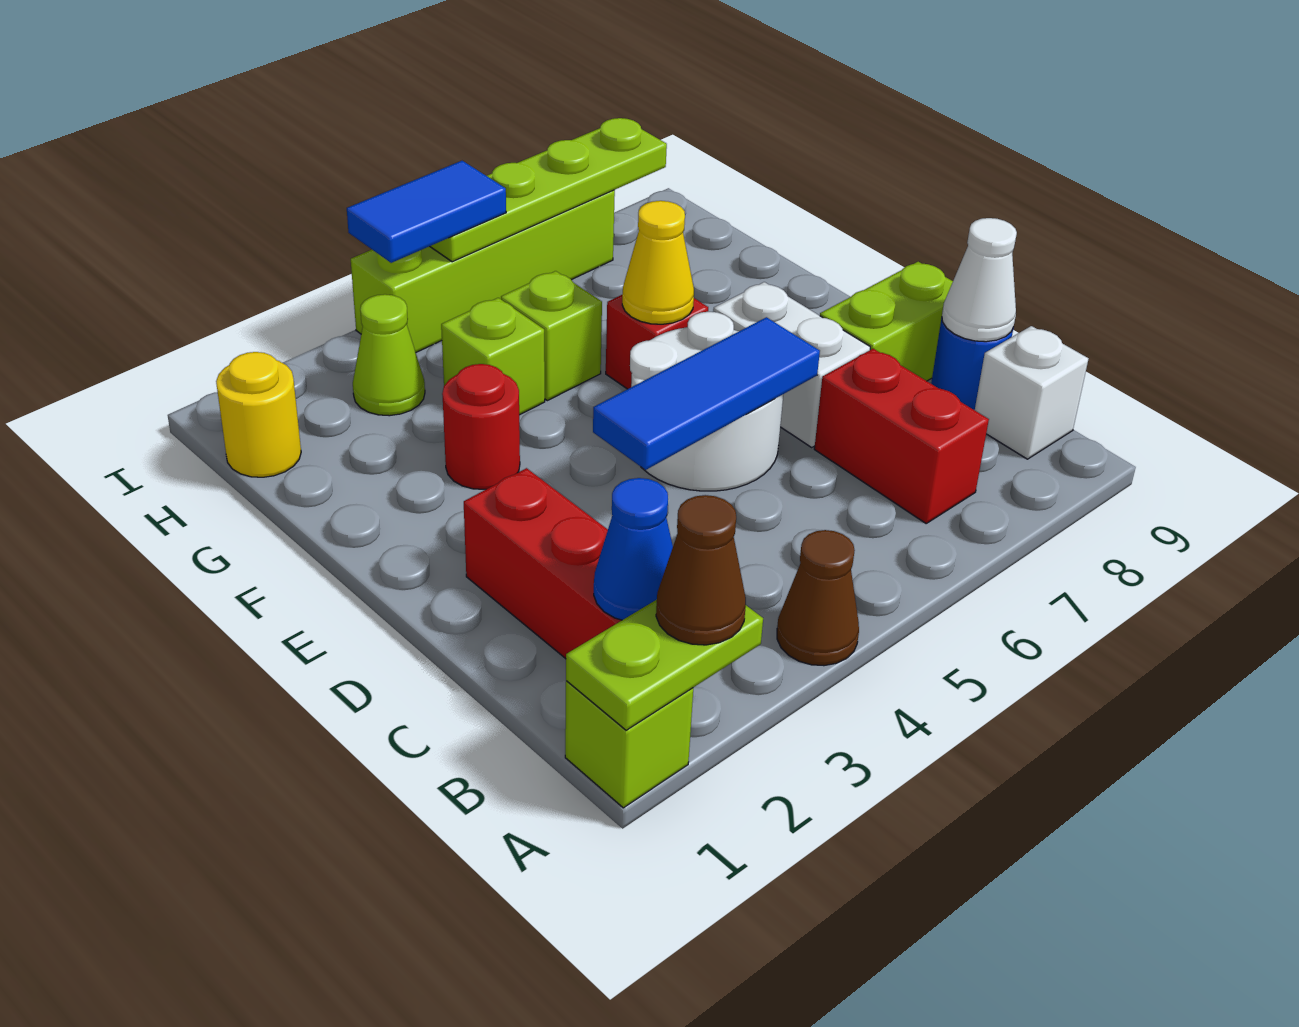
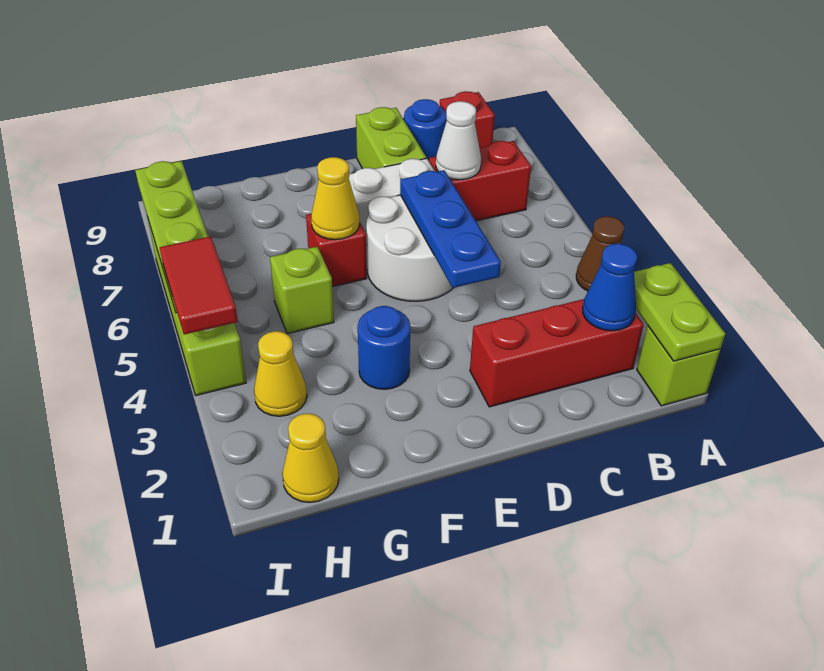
brown 1x1 cone [656,495,746,645] -> none
white 1x1 brick [975,326,1088,459] -> red 1x1 brick [440,91,495,148]
white 1x1 cone [942,218,1017,342] -> white 1x1 cone moved to [436,101,481,180]
blue 1x3 tile [593,317,820,470] -> blue 1x3 plate [400,170,501,288]
red 1x1 round brick [442,364,520,489] -> blue 1x1 round brick [358,306,410,389]
lime 1x1 brick [441,298,545,415] -> none
yellow 1x1 round brick [216,352,301,477] -> yellow 1x1 cone [282,414,339,502]
lime 1x1 cone [353,294,425,416] -> yellow 1x1 cone [254,331,307,416]
blue 1x2 tile [347,161,506,263] -> red 1x2 tile [160,236,238,334]

